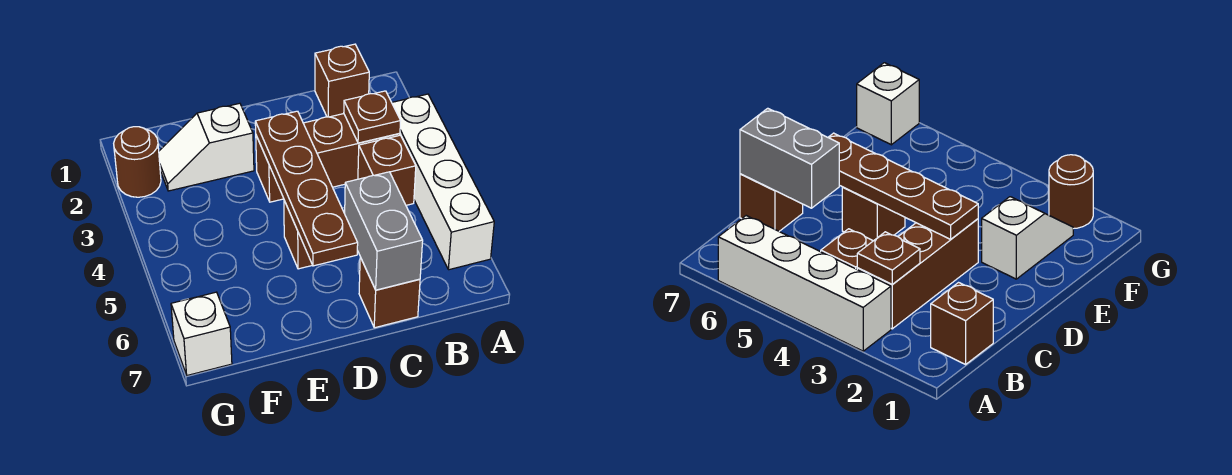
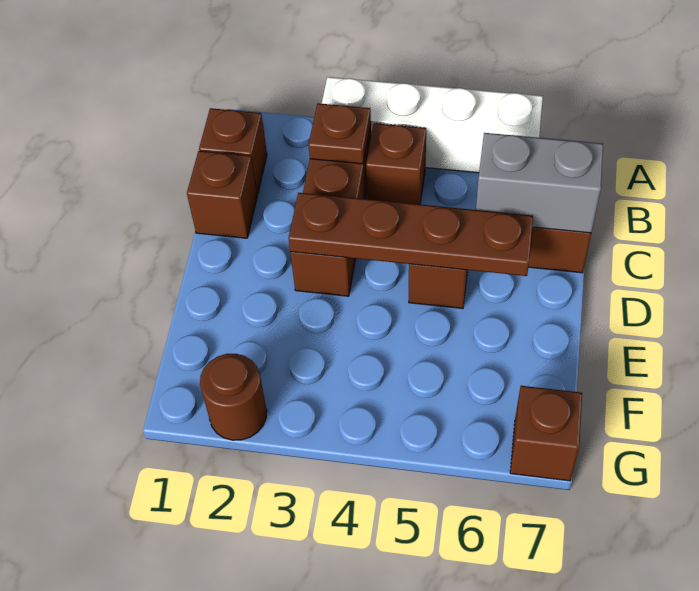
none -> brown 1x1 brick [187,151,257,238]
white 1x2 slope [159,103,254,191] -> none
white 1x1 brick [171,292,232,375] -> brown 1x1 brick [510,386,582,481]

